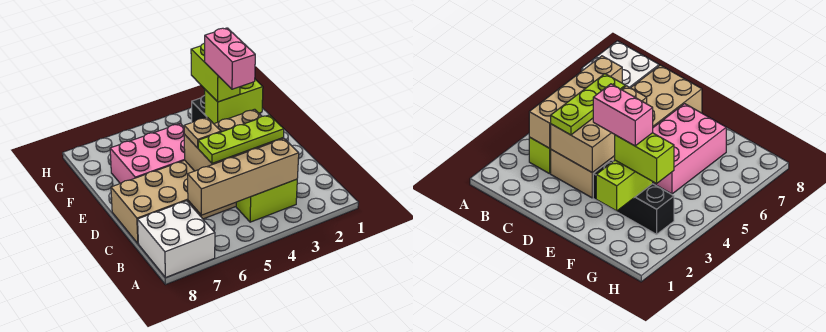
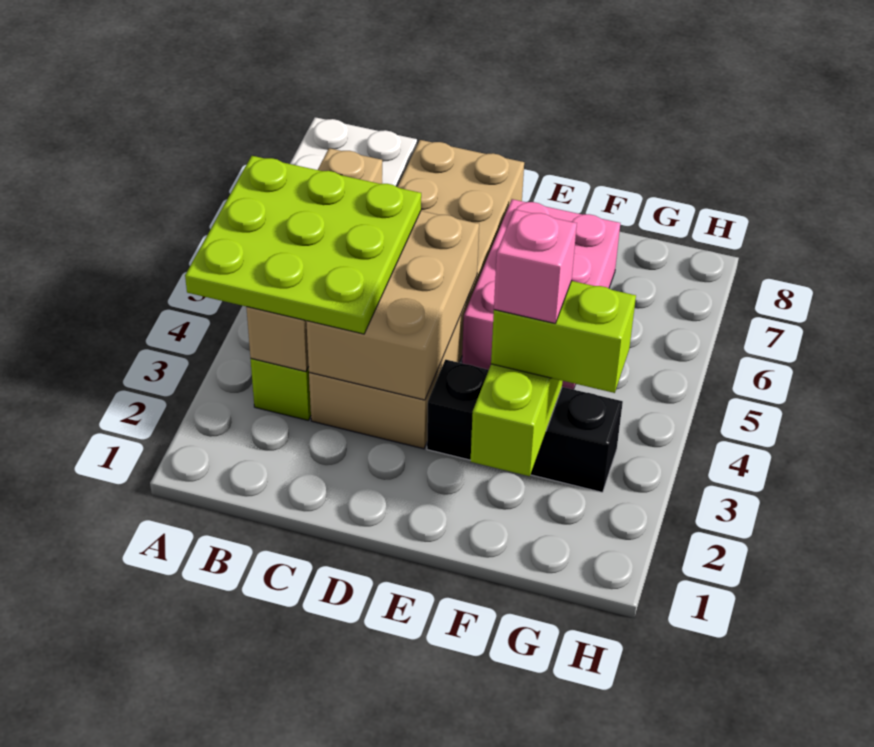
lime 1x3 plate [198,115,284,163] -> lime 3x3 plate [185,156,421,334]
tan 1x1 plate [184,117,221,148] -> none
pink 1x2 brick [205,28,255,89] -> pink 1x1 brick [494,210,577,323]

